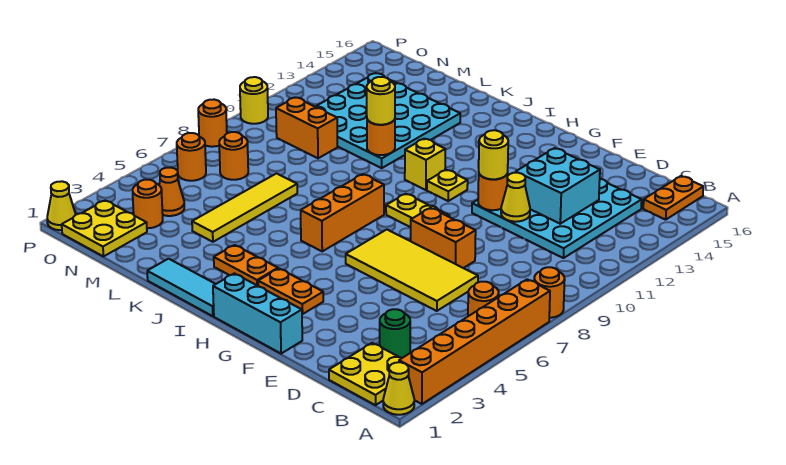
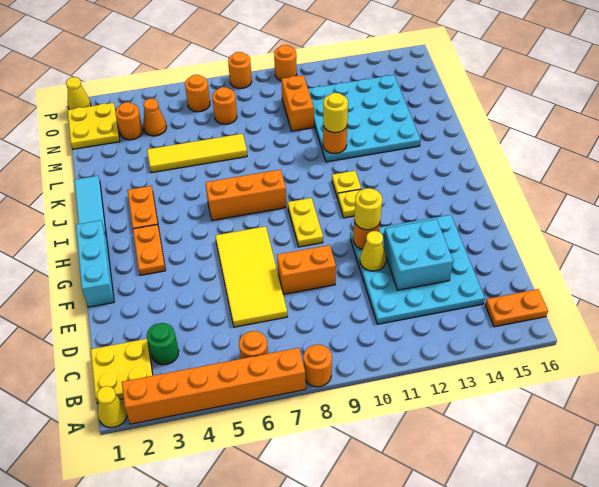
orange 1x2 brick [411,208,476,268] -> orange 1x2 brick turned to [277,245,336,294]
yellow 1x1 brick [405,139,445,190] -> yellow 1x1 plate [332,171,361,198]
yellow 1x1 round brick [240,77,268,124] -> orange 1x1 round brick [274,45,297,81]

